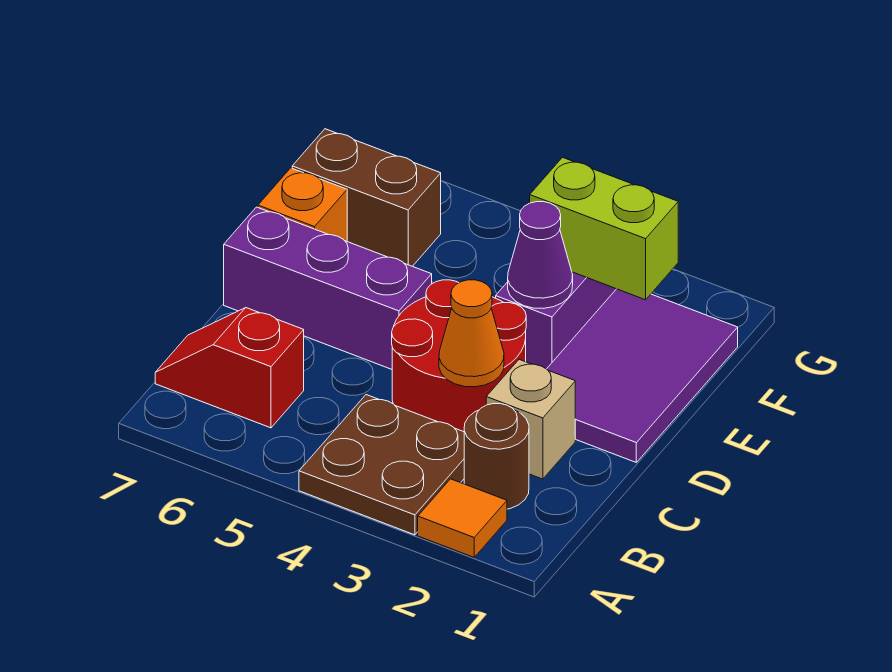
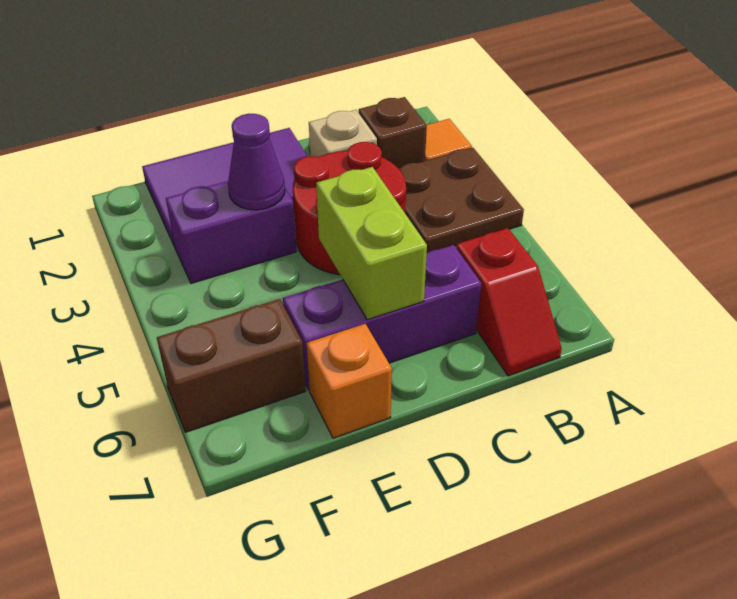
brown 1x1 round brick [464,404,529,509] -> brown 1x1 brick [359,97,427,169]
orange 1x1 cone [439,280,504,387] -> none
purple 1x3 brick [224,207,432,369] -> purple 1x3 brick turned to [283,245,481,390]
lime 1x2 brick [530,157,678,300] -> lime 1x2 brick moved to [316,167,427,320]
brown 1x2 brick [292,129,441,266] -> brown 1x2 brick turned to [157,299,306,432]

